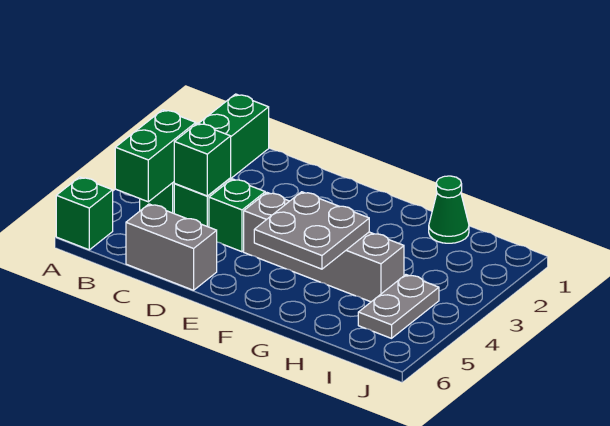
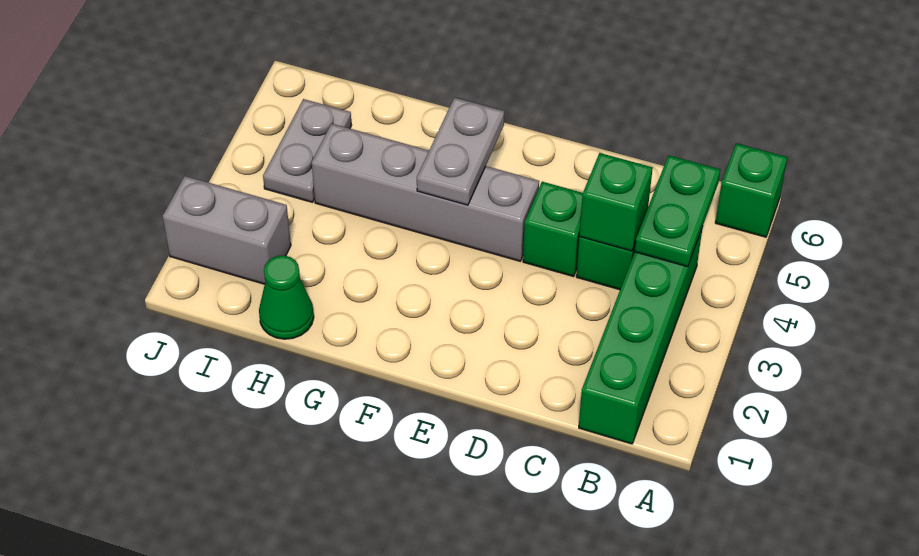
green 1x2 brick [115,110,196,202] -> green 1x2 plate [635,155,720,267]
grey 1x2 brick [126,204,217,290] -> grey 1x2 brick moved to [163,176,291,284]
grey 2x2 plate [254,192,369,269] -> grey 1x2 plate [417,98,504,205]

